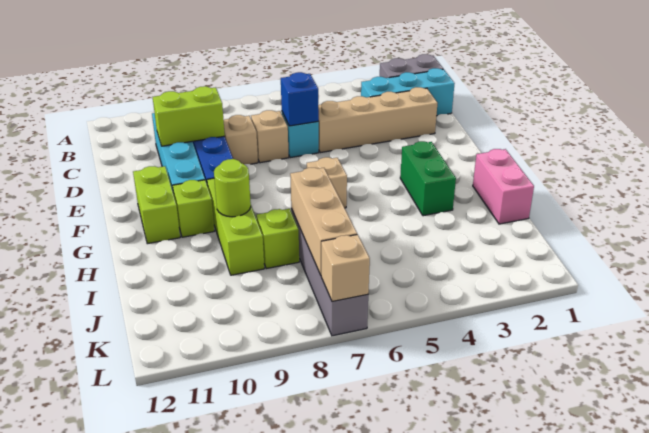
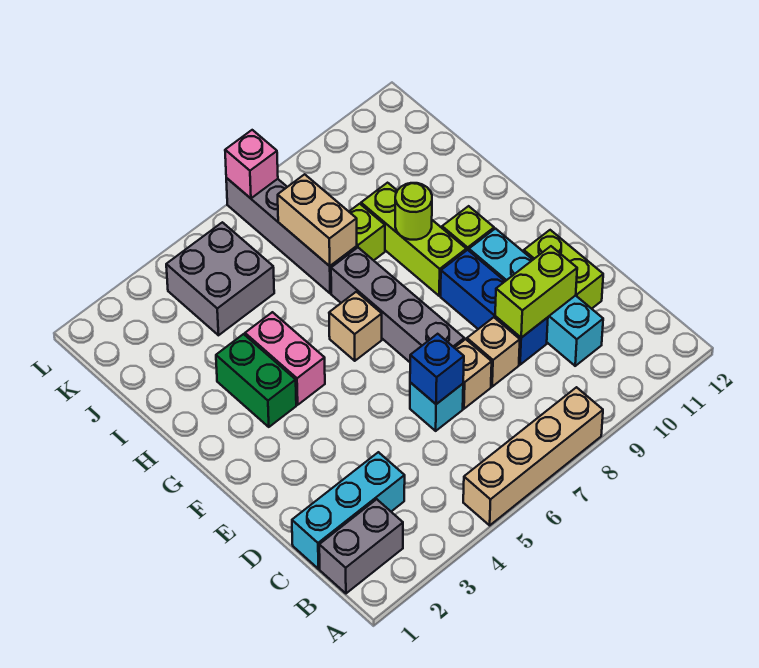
tan 1x4 brick [318,87,437,153] -> tan 1x4 brick moved to [463,387,603,525]
none -> grey 1x4 brick [331,248,464,362]
lime 1x2 brick [133,166,180,244] -> lime 1x2 brick moved to [524,230,603,309]
pink 1x2 brick [473,149,534,224] -> pink 1x2 brick moved to [245,312,325,405]
tan 1x3 brick [290,168,357,275] -> tan 1x2 brick [278,174,357,266]
none -> grey 2x2 brick [166,222,274,335]
tan 1x1 brick [321,235,370,301] -> pink 1x1 brick [225,130,278,198]

